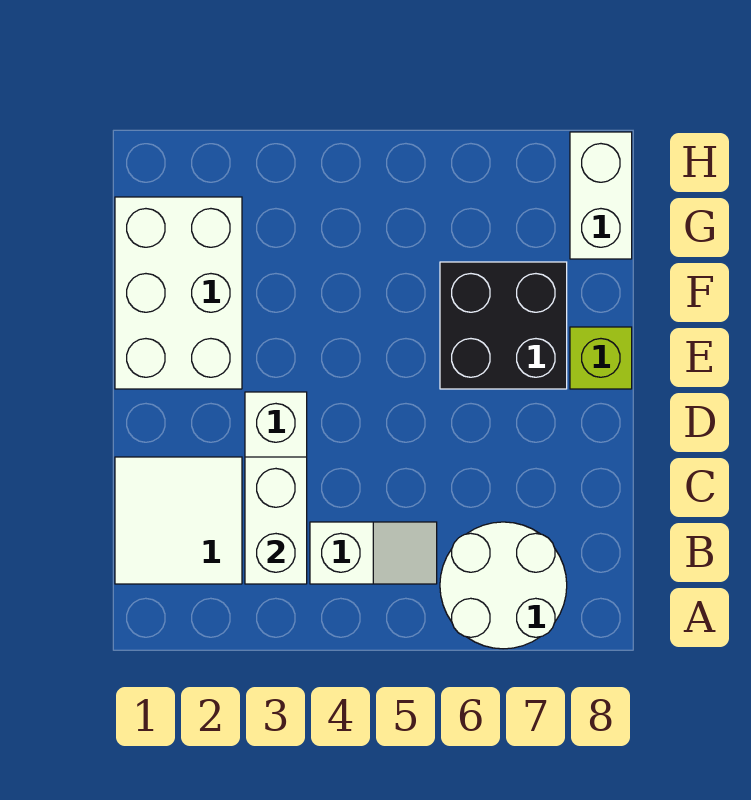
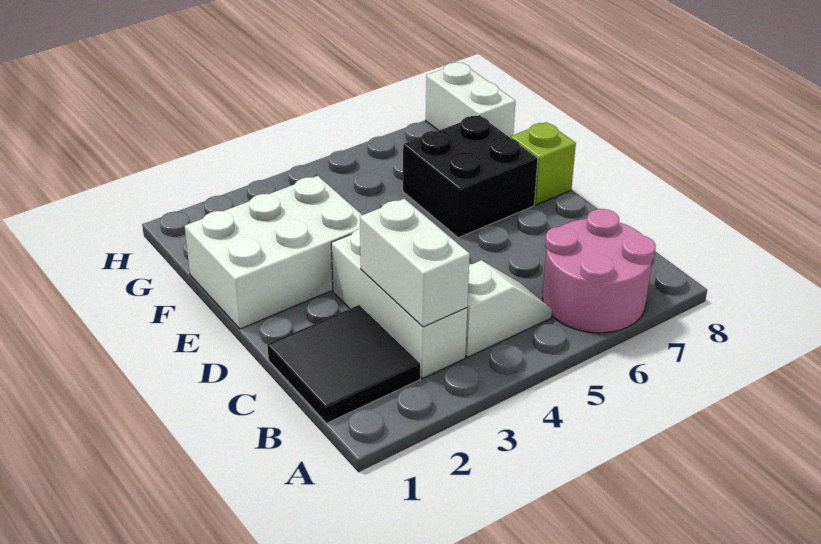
white 2x2 round brick [440,522,567,649] -> pink 2x2 round brick [542,209,656,333]
white 2x2 tile [115,457,242,584] -> black 2x2 tile [267,305,420,423]
white 2x3 brick [115,197,242,389] -> white 2x3 brick turned to [185,176,362,329]

